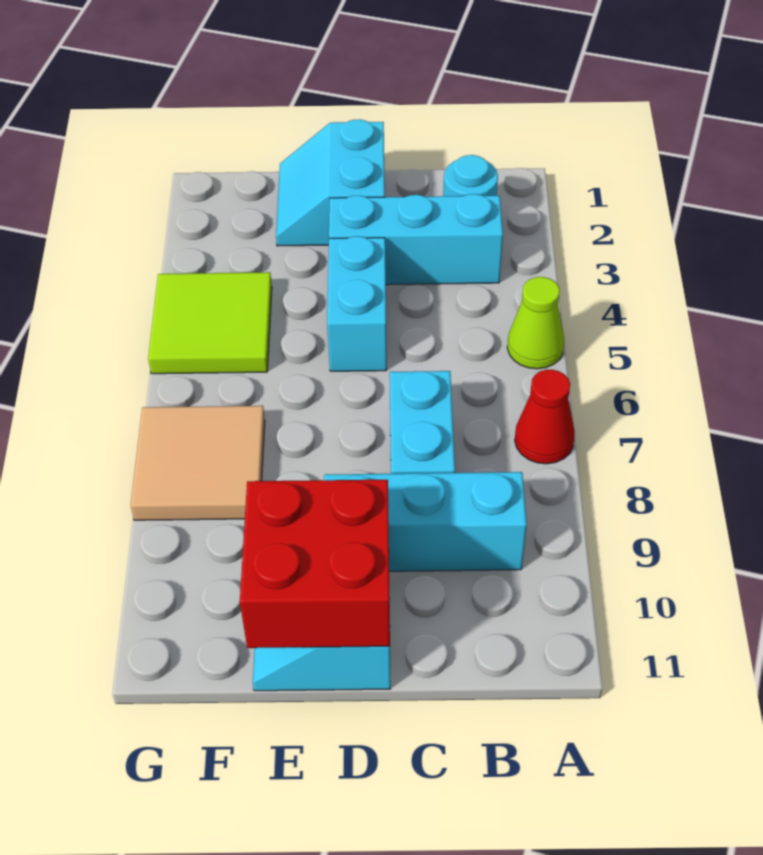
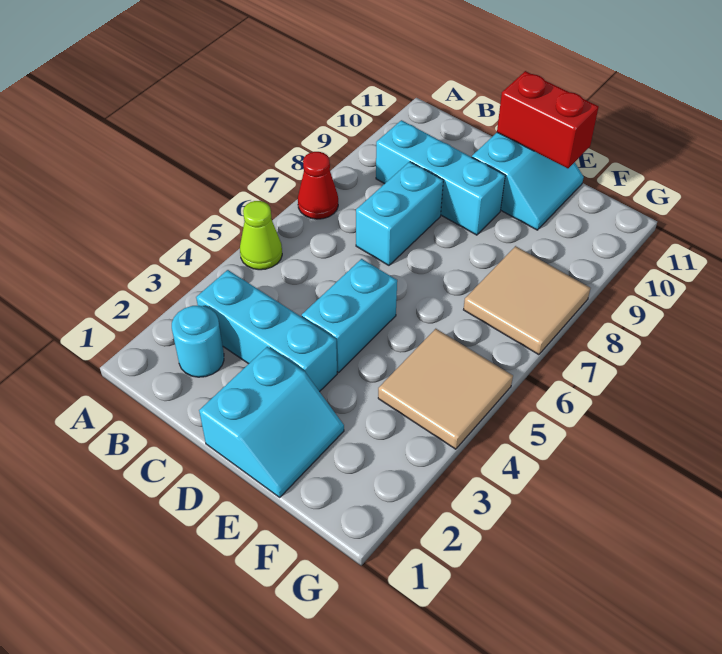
red 2x2 brick [240,480,390,648] -> red 1x2 brick [497,71,599,168]
lime 2x2 tile [148,272,272,374] -> tan 2x2 tile [378,329,513,449]

